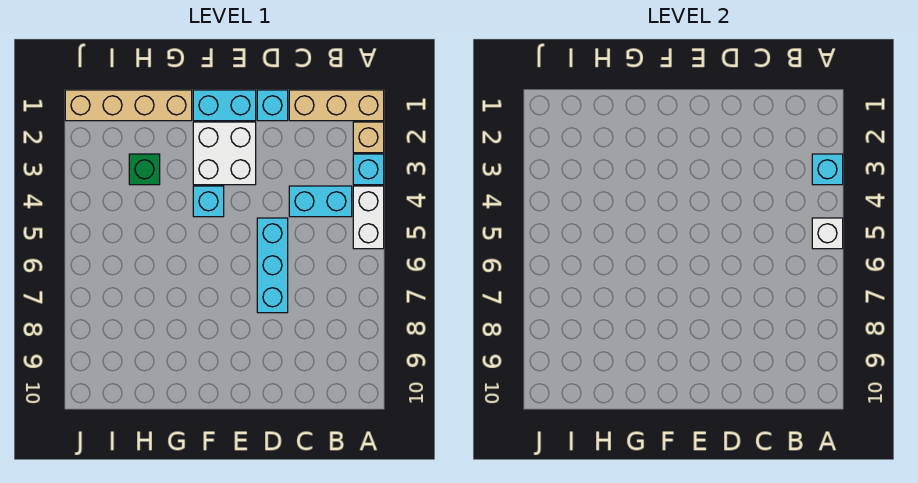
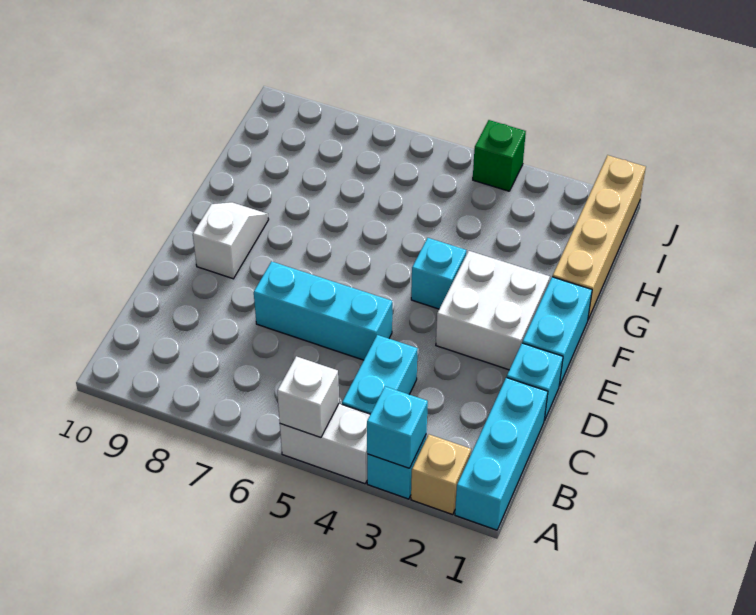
tan 1x3 brick [289,90,384,121] -> cyan 1x3 brick [455,377,548,530]
none -> white 1x2 slope [193,202,269,279]
green 1x1 brick [129,154,160,185] -> green 1x1 brick moved to [473,120,526,191]

